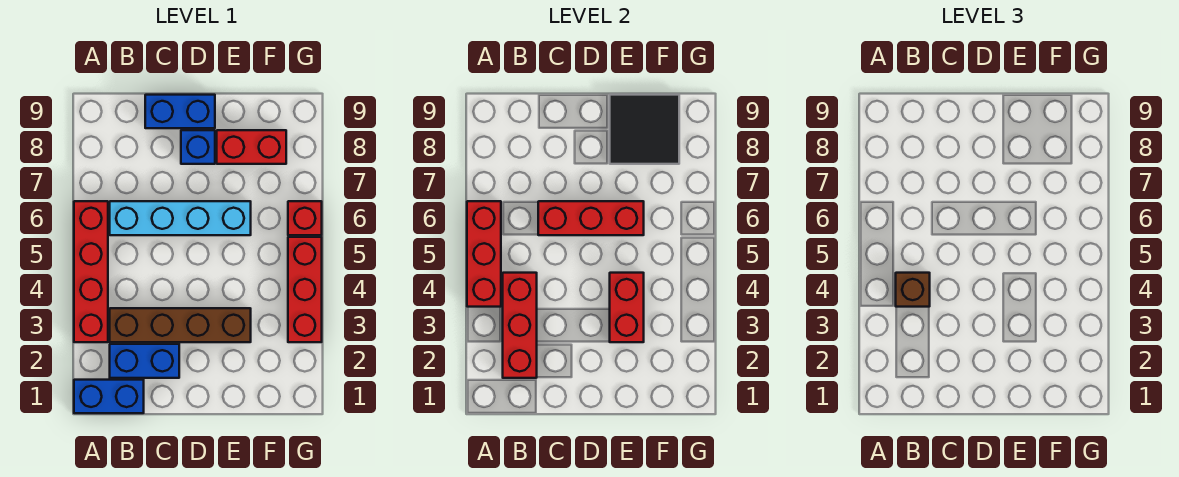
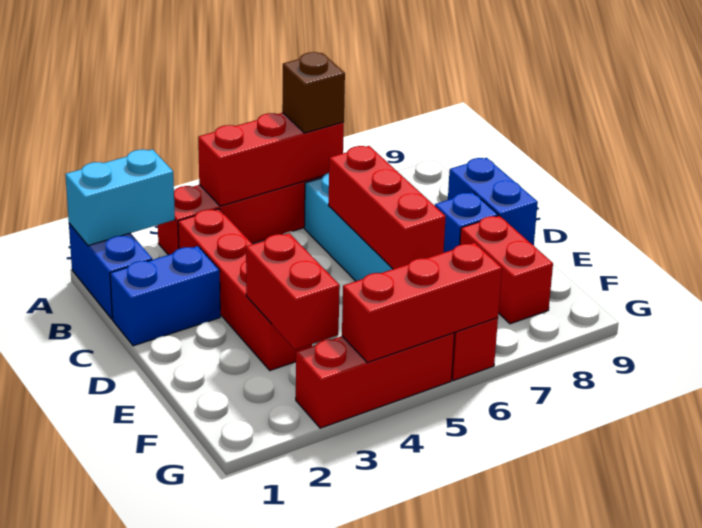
none -> cyan 1x2 brick [65,149,175,246]
blue 1x2 brick [110,344,179,378] -> blue 1x2 brick turned to [110,246,220,346]
red 1x3 brick [503,273,537,378] -> red 1x3 brick moved to [342,243,502,363]
brown 1x4 brick [110,308,251,342] -> red 1x4 brick [178,209,312,370]
brown 1x1 brick [896,273,930,307] -> brown 1x1 brick moved to [282,52,345,133]
red 1x2 brick [610,273,644,342] -> red 1x2 brick turned to [246,233,340,350]
black 2x2 tile [610,95,679,164] -> none

